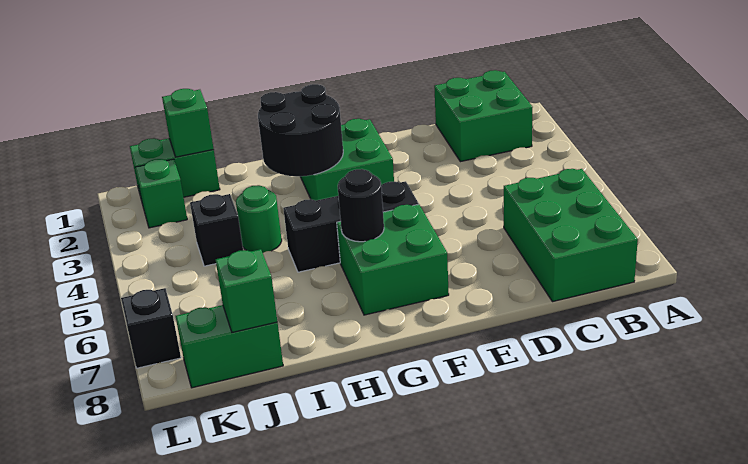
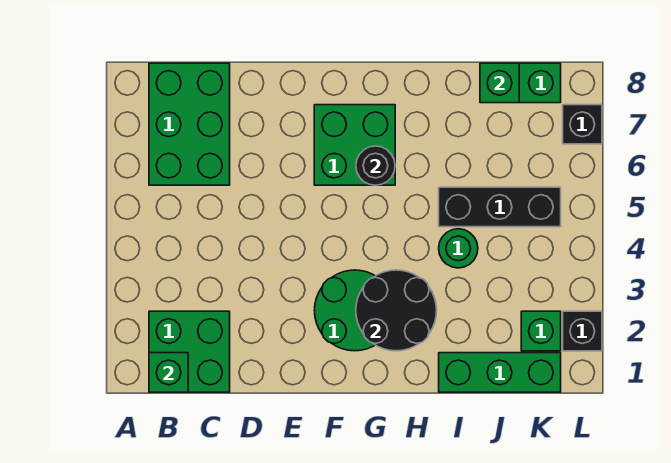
green 2x2 brick [300,119,394,201] -> green 2x2 round brick [315,270,375,351]
black 1x3 brick [283,181,419,272] -> black 1x3 brick moved to [439,187,561,227]
green 1x2 brick [130,138,220,200] -> green 1x3 brick [439,353,561,392]
green 1x1 brick [162,89,214,157] -> green 1x1 brick moved to [149,353,188,392]
black 1x1 brick [190,194,243,266] -> black 1x1 brick moved to [563,311,602,351]

